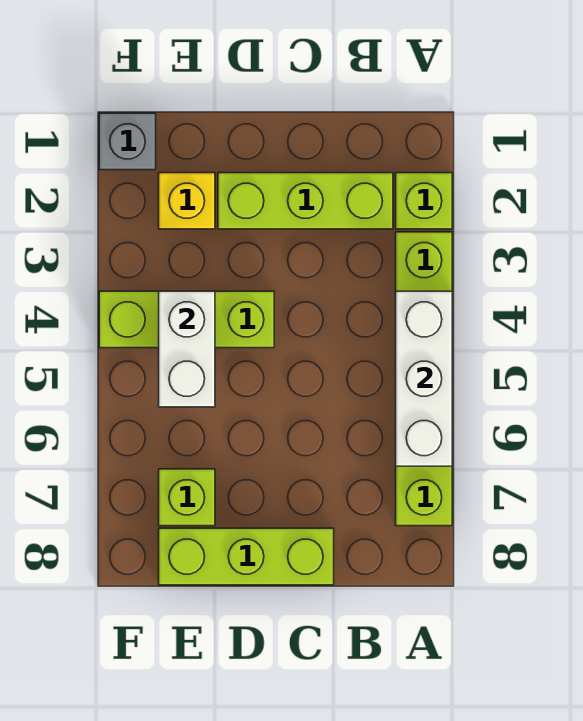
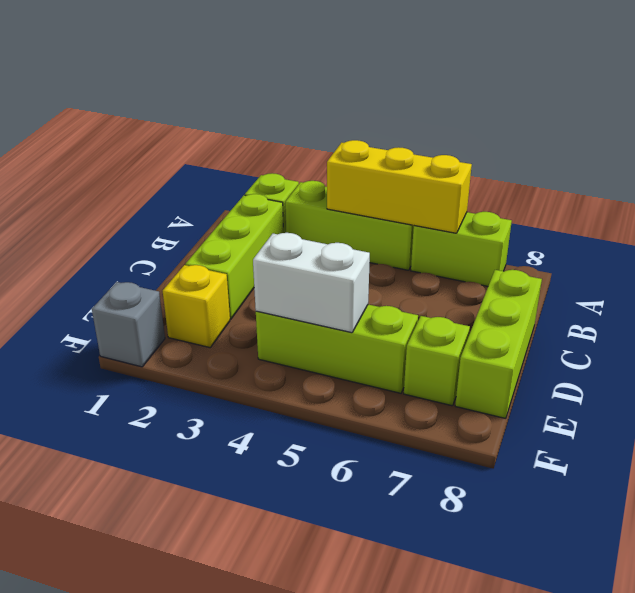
white 1x3 brick [396,291,452,466] -> yellow 1x3 brick [327,140,472,233]
lime 1x3 brick [99,291,274,348] -> lime 1x3 brick turned to [256,305,418,393]

